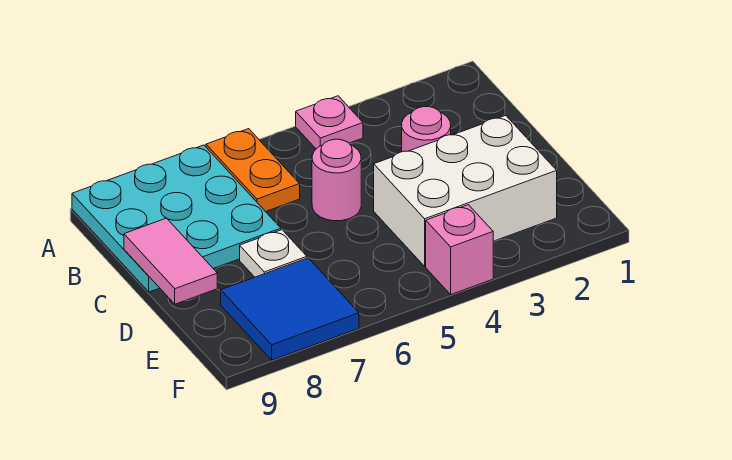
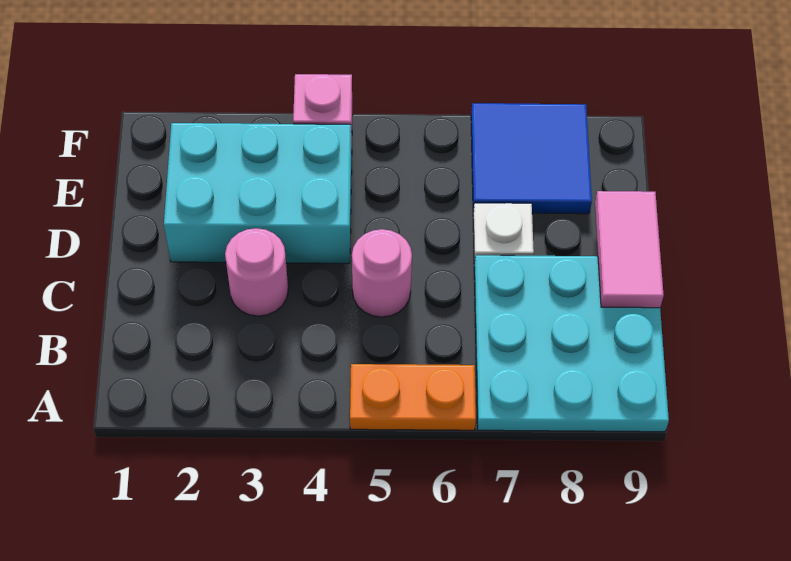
pink 1x1 plate [296,96,363,149] -> none
orange 1x2 plate [206,129,300,212] -> orange 1x2 plate turned to [350,364,476,430]
white 2x3 brick [374,115,557,266] -> cyan 2x3 brick [164,123,352,263]

